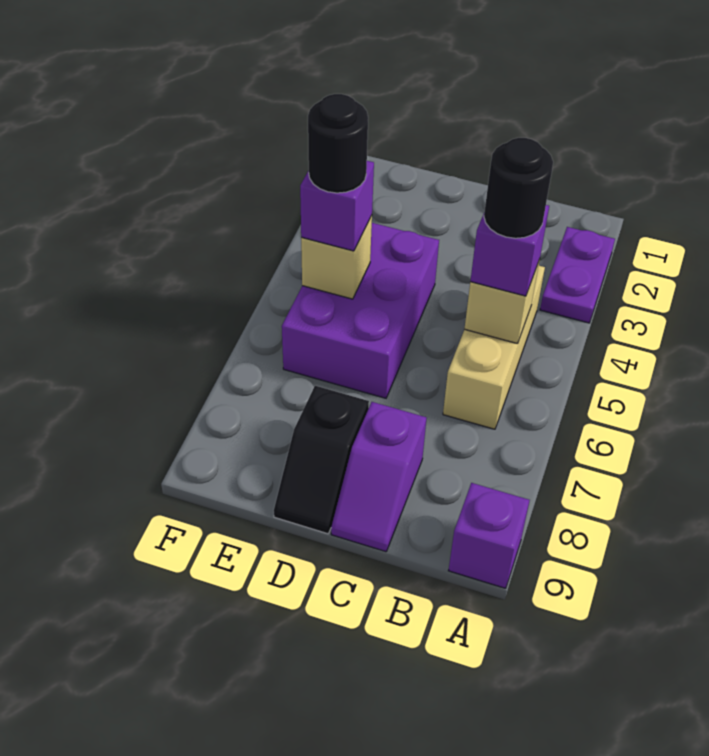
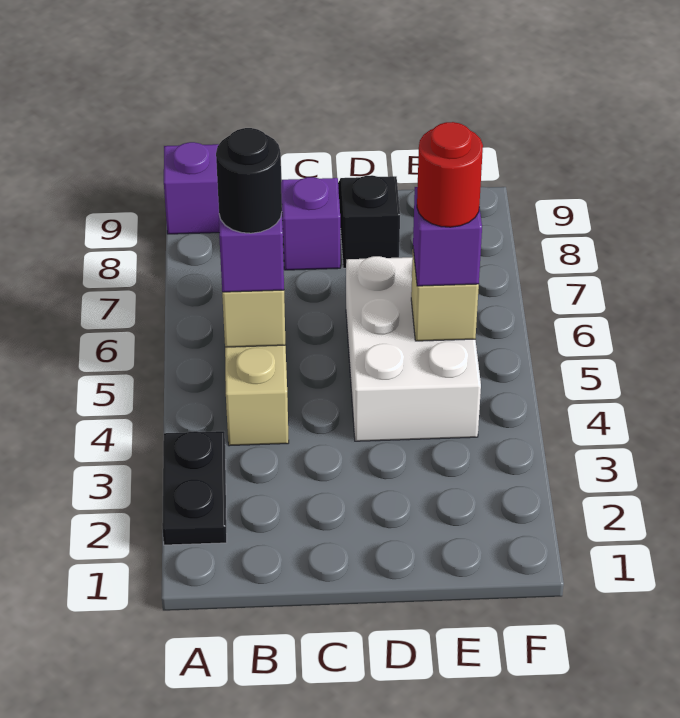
purple 1x2 plate [540,227,615,323] -> black 1x2 plate [162,431,227,545]
purple 2x3 brick [282,223,439,398] -> white 2x3 brick [346,256,481,441]
black 1x1 round brick [308,94,368,193] -> red 1x1 round brick [417,122,483,227]

